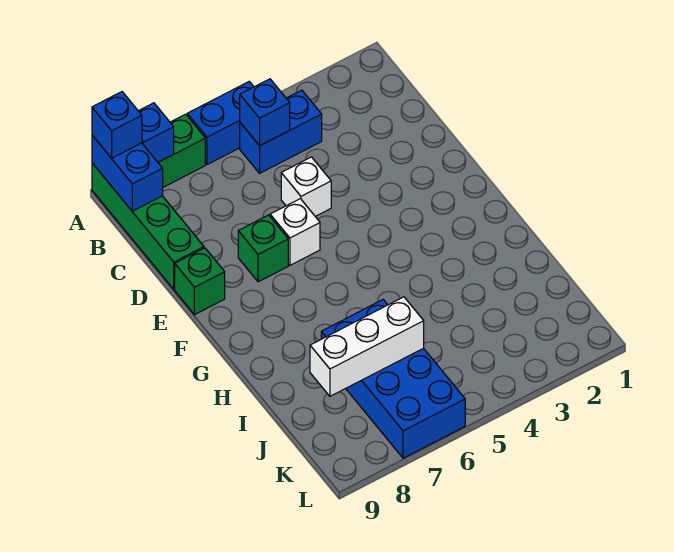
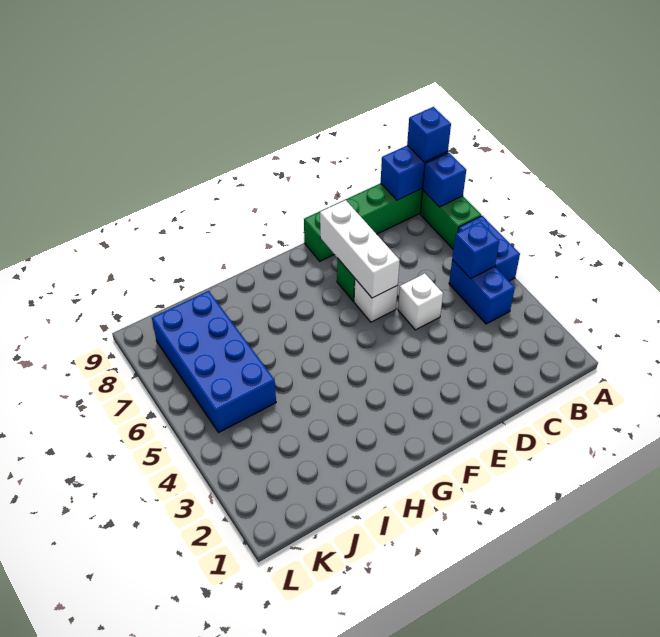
blue 2x4 brick [321,300,465,458] -> blue 2x4 brick turned to [152,291,276,433]
white 1x3 brick [310,297,424,396] -> white 1x3 brick moved to [320,200,400,298]

